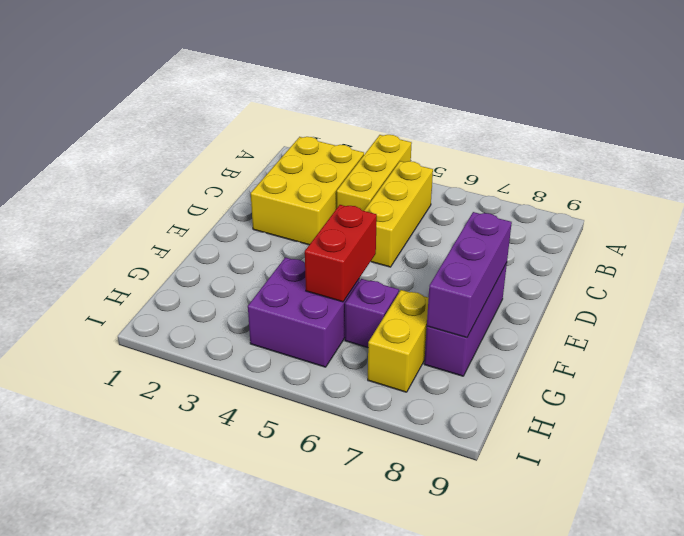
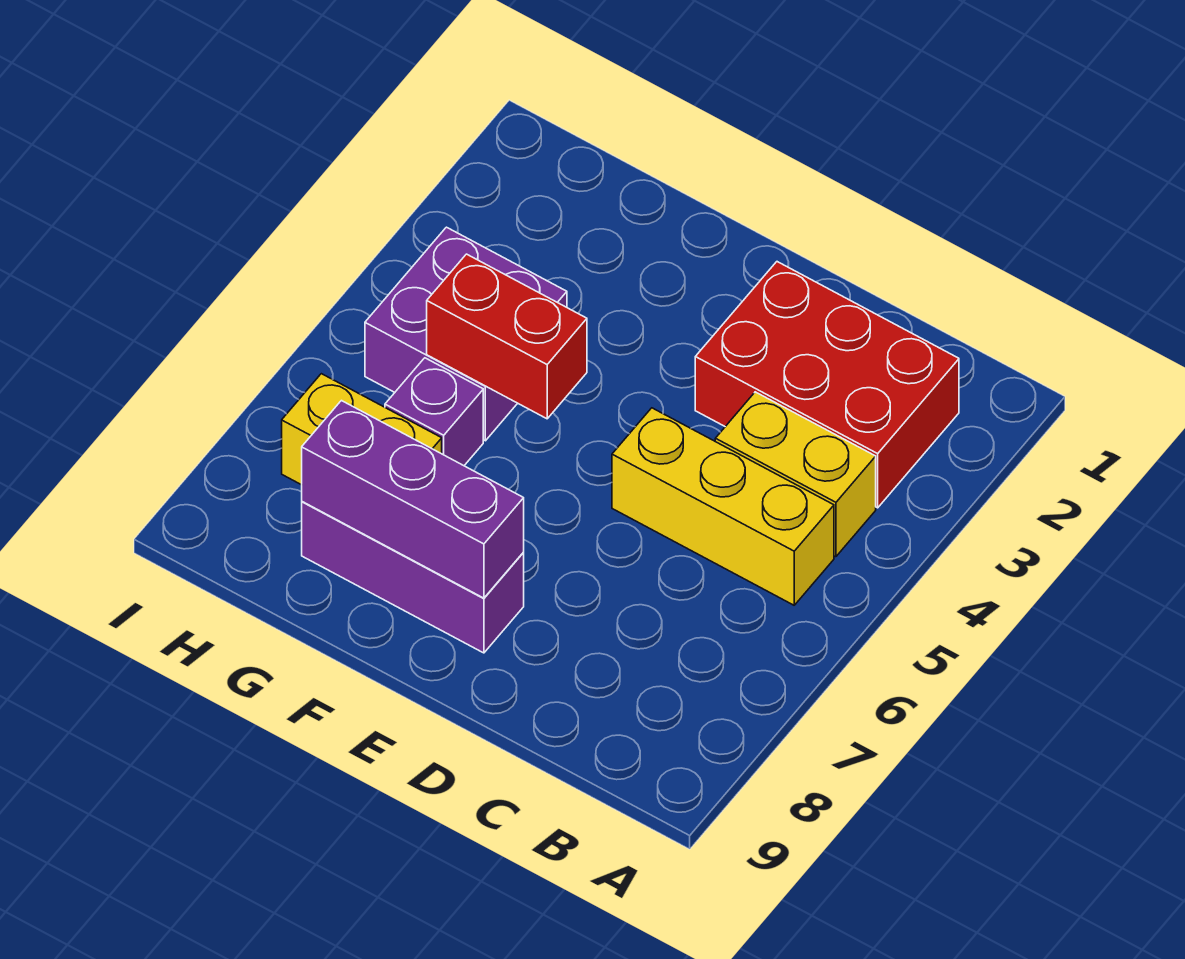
yellow 1x3 brick [337,135,412,211] -> yellow 1x2 brick [715,392,876,557]
yellow 2x3 brick [251,137,364,245] -> red 2x3 brick [695,262,959,508]

